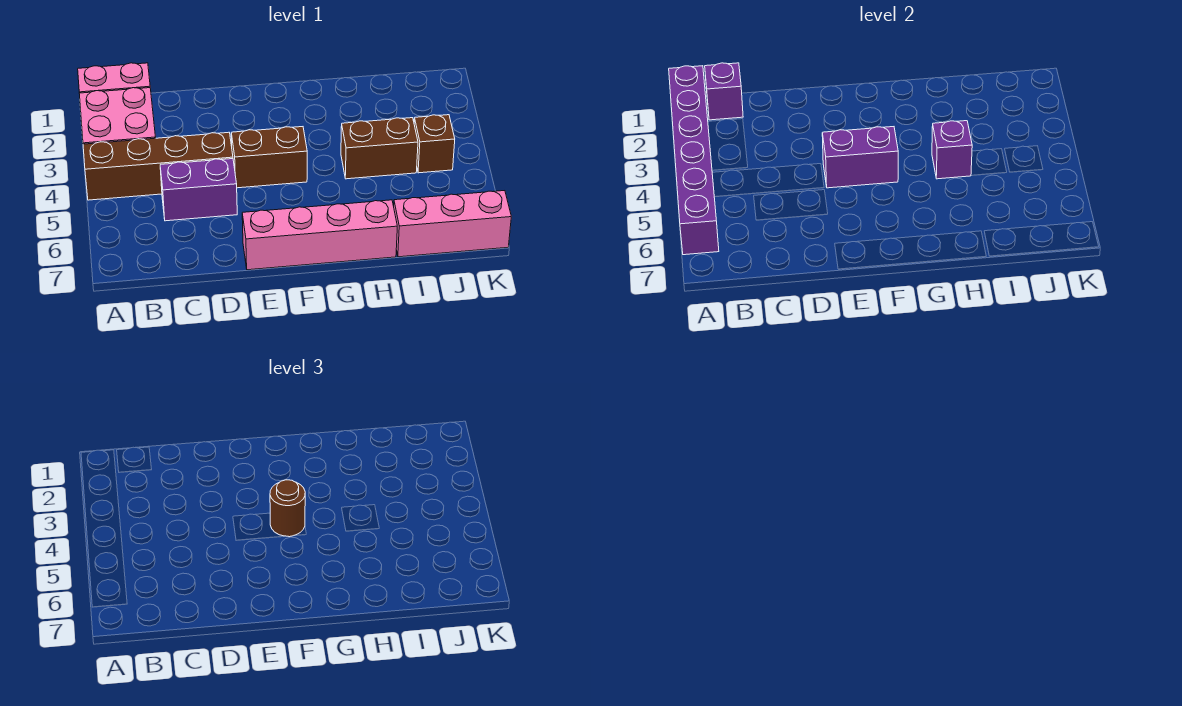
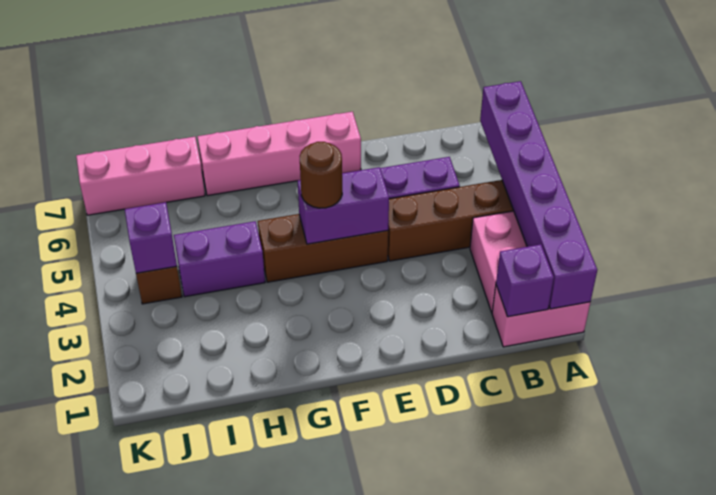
brown 1x2 brick [231,127,307,188] -> brown 1x3 brick [258,214,388,282]
brown 1x2 brick [341,118,418,179] -> purple 1x2 brick [174,221,265,297]
purple 1x1 brick [932,121,972,179] -> purple 1x1 brick moved to [125,202,177,273]

